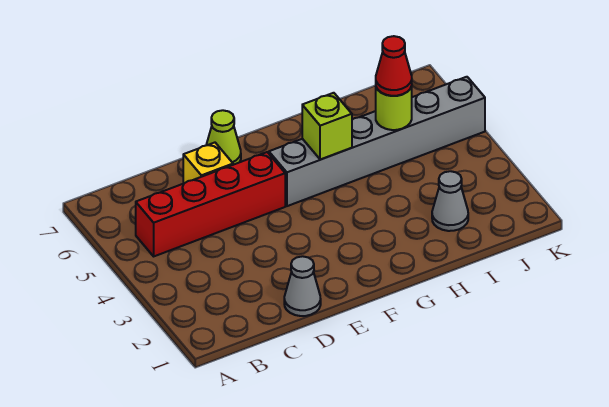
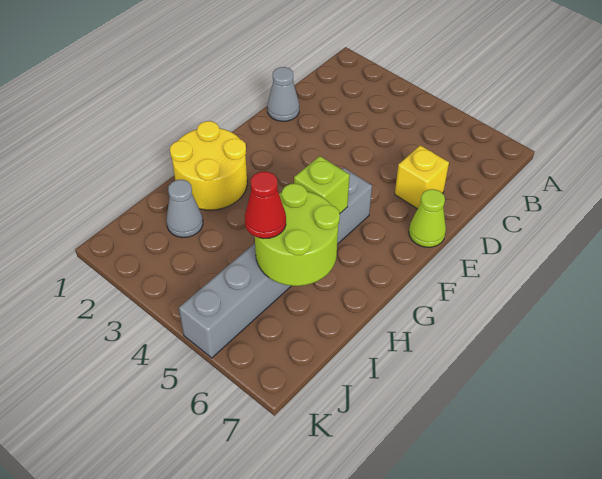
red 1x4 brick [136,152,285,256] -> none
none -> yellow 2x2 round brick [170,121,247,210]
lime 1x1 round brick [376,86,412,130] -> lime 2x2 round brick [255,184,340,286]

